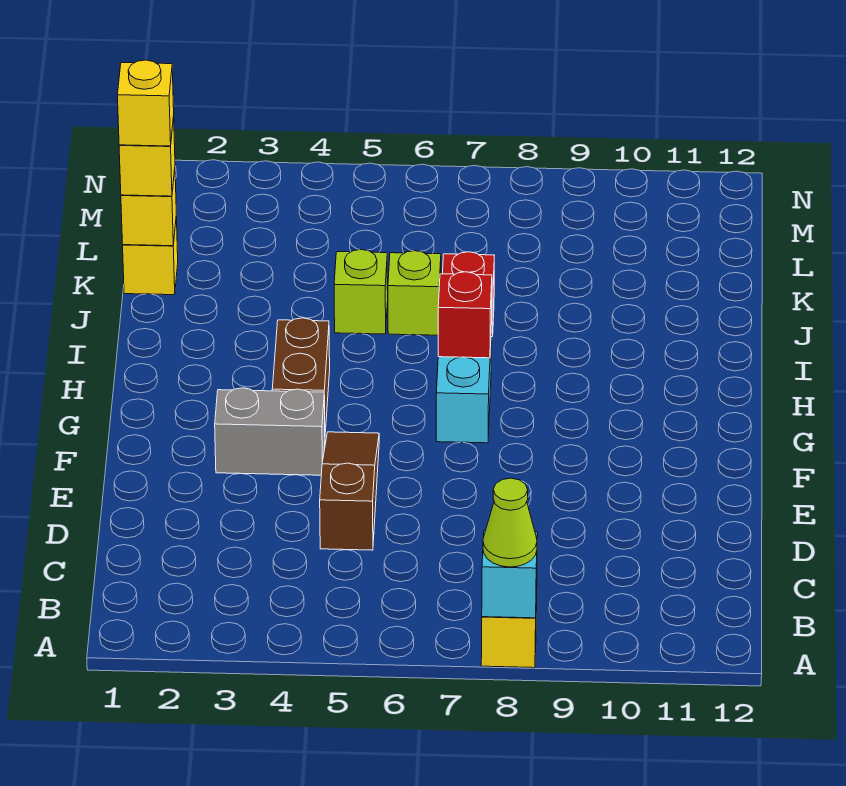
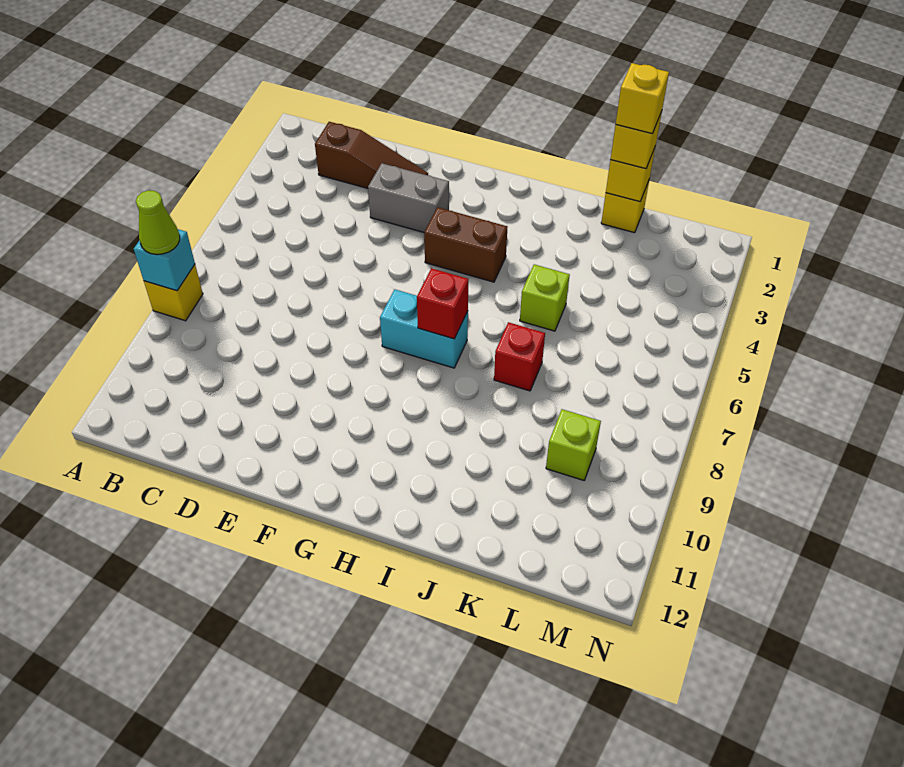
brown 1x3 slope [320,432,379,550] -> brown 1x3 slope moved to [315,122,428,188]
grey 1x2 brick [215,388,325,475] -> grey 1x2 brick turned to [368,163,449,232]
lime 1x1 brick [388,251,441,335] -> lime 1x1 brick moved to [546,409,601,480]

